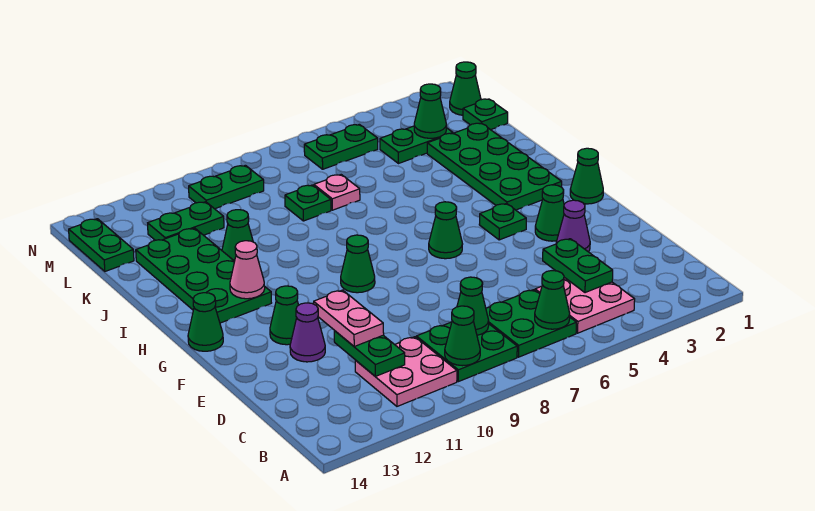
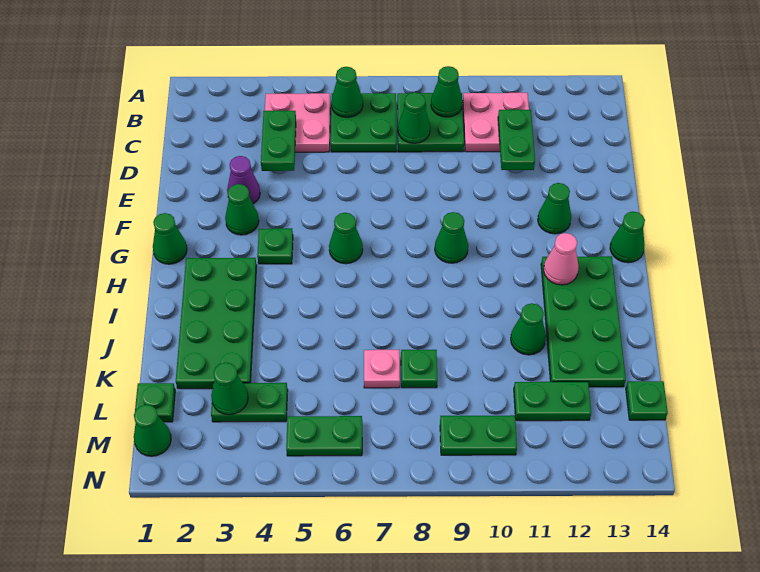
pink 1x2 plate [314,290,384,346] -> none
purple 1x1 cone [290,303,325,362] -> none
green 1x2 plate [69,219,134,271] -> green 1x1 plate [626,381,668,420]

